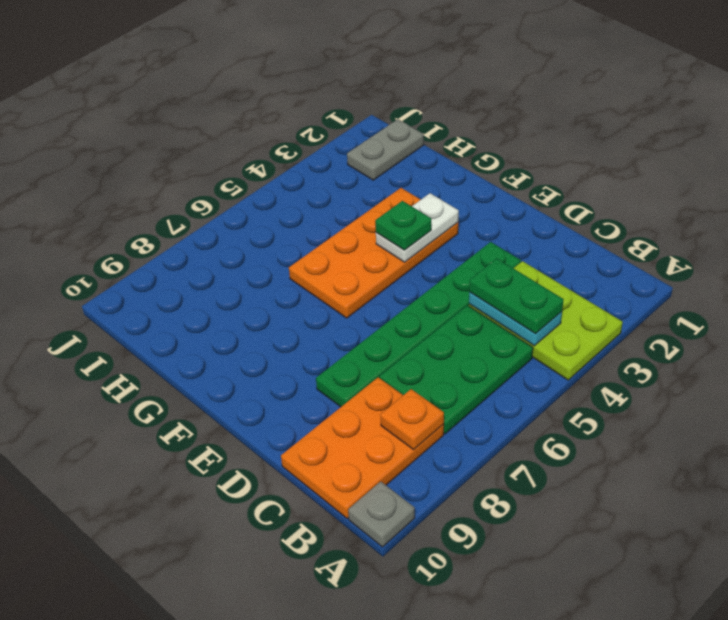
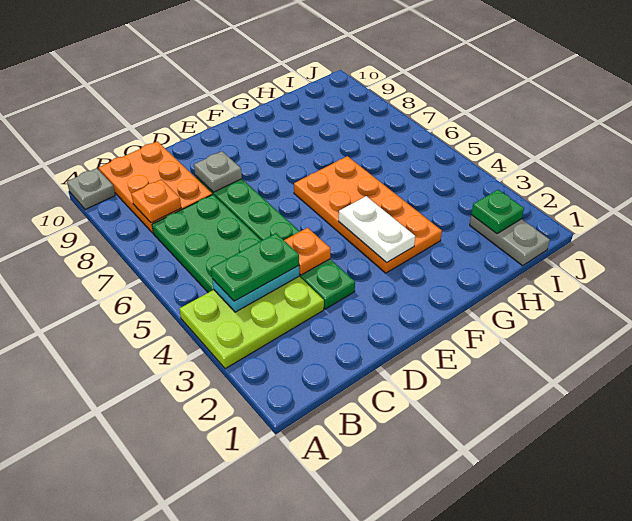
none -> orange 1x1 plate [284,228,330,275]
none -> grey 1x1 plate [194,151,242,192]
green 1x1 plate [375,201,431,250] -> green 1x1 plate moved to [471,190,524,234]

